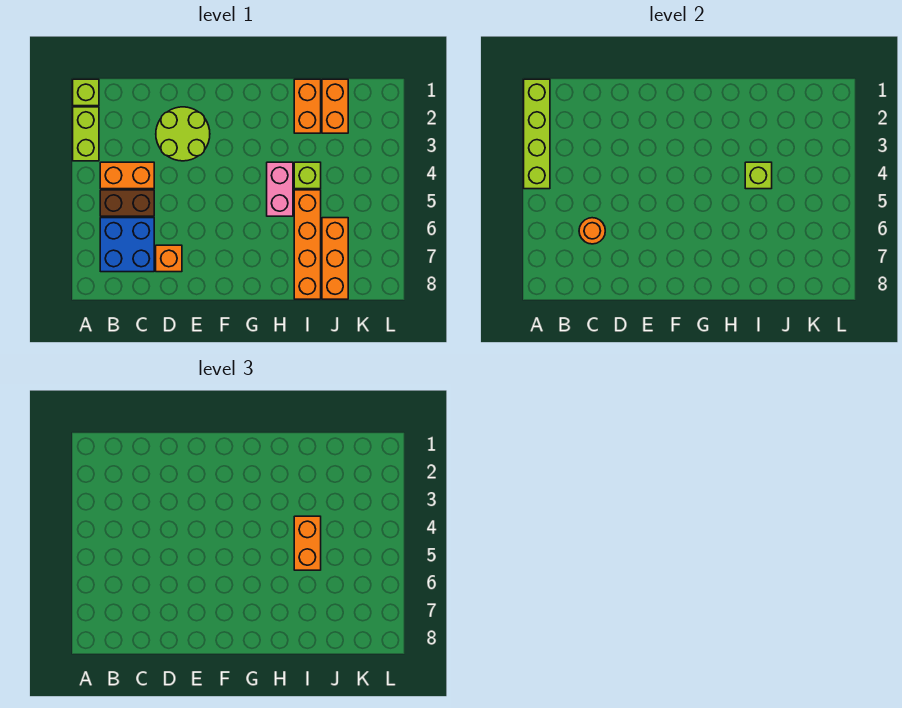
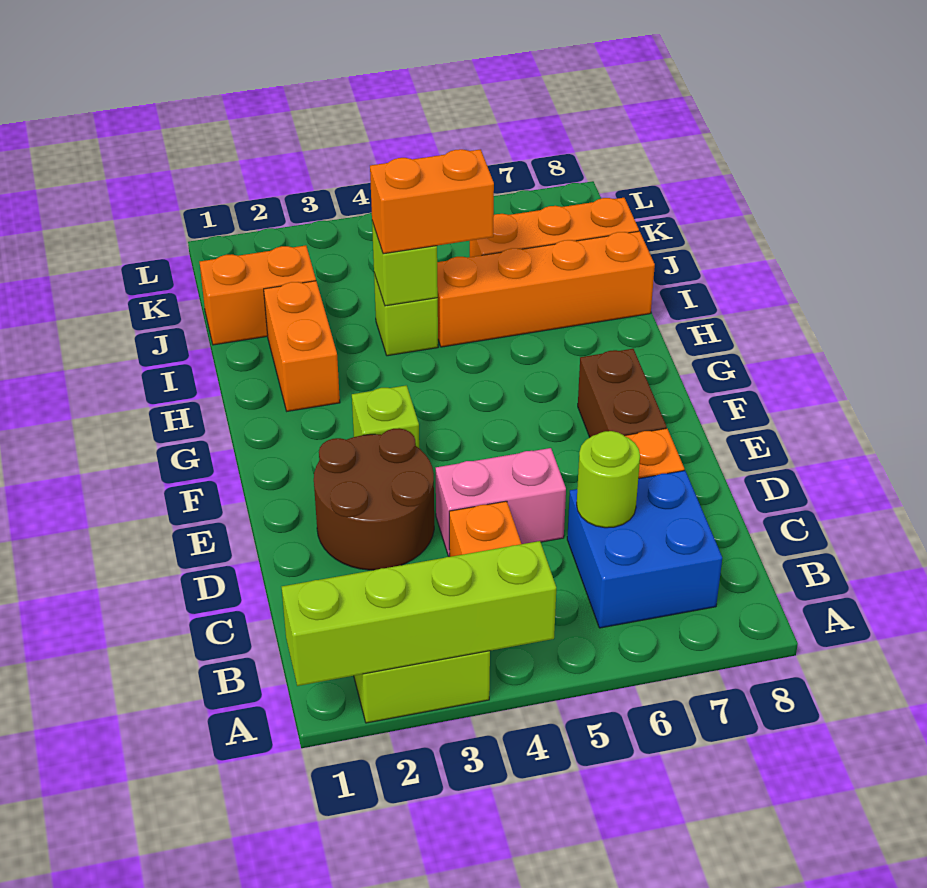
lime 1x1 brick [73,79,99,106] -> lime 1x1 brick moved to [352,385,419,448]
brown 1x2 brick [100,190,154,216] -> brown 1x2 brick moved to [578,349,667,437]
orange 1x1 round brick [579,218,605,244] -> lime 1x1 round brick [577,431,640,528]
lime 2x2 round brick [156,107,210,161] -> brown 2x2 round brick [314,428,434,570]
pink 1x2 brick [267,162,293,216] -> pink 1x2 brick moved to [436,448,566,557]
orange 1x2 brick [294,79,321,133] -> orange 1x2 brick turned to [264,281,340,411]

